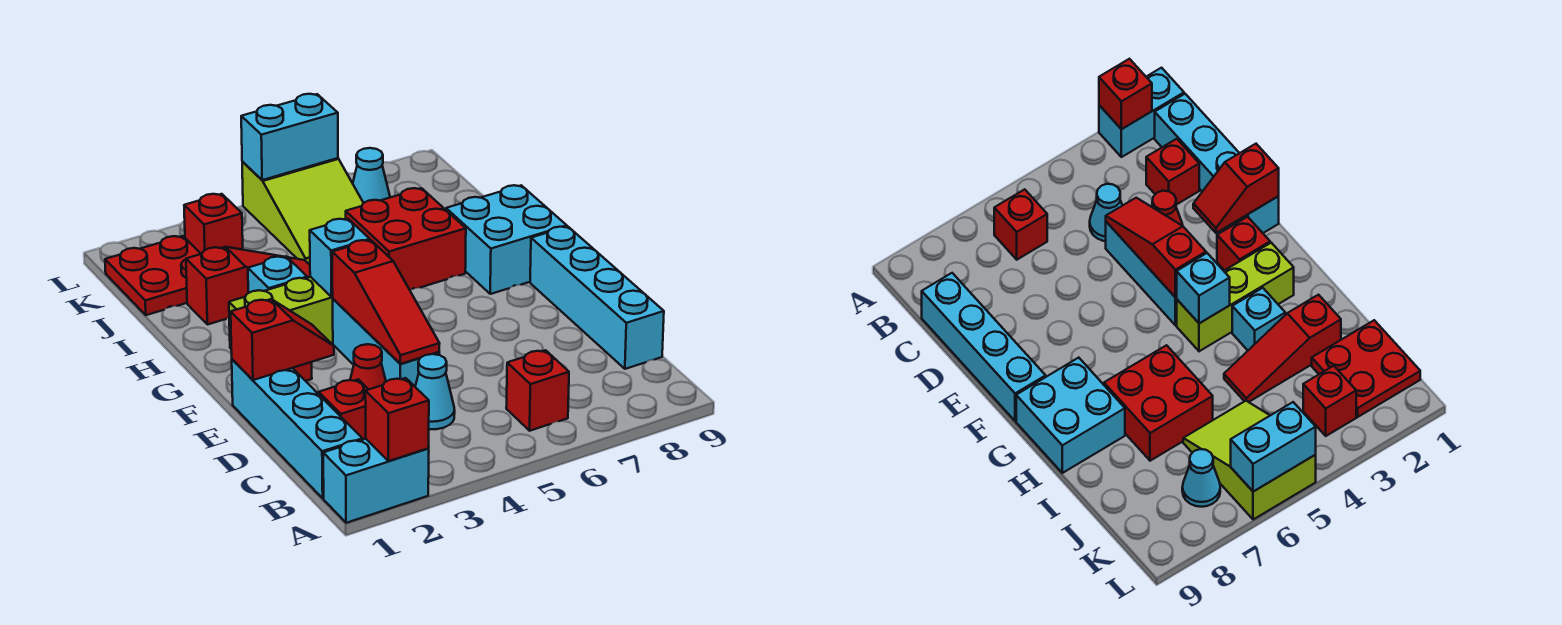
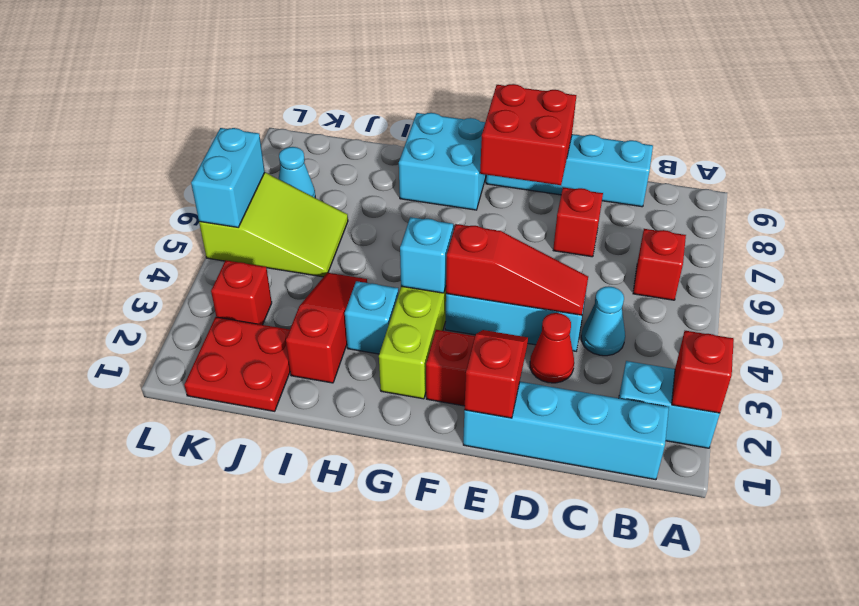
cyan 1x2 brick [323,439,429,523] -> cyan 1x2 brick turned to [619,361,720,448]
red 1x1 brick [319,379,369,440] -> red 1x1 brick moved to [553,187,603,257]
red 2x2 brick [346,188,466,290] -> red 2x2 brick moved to [480,84,576,185]

